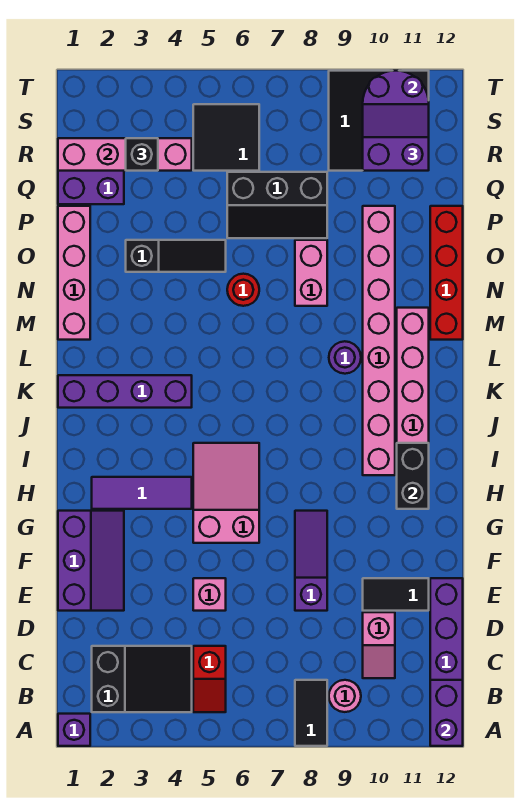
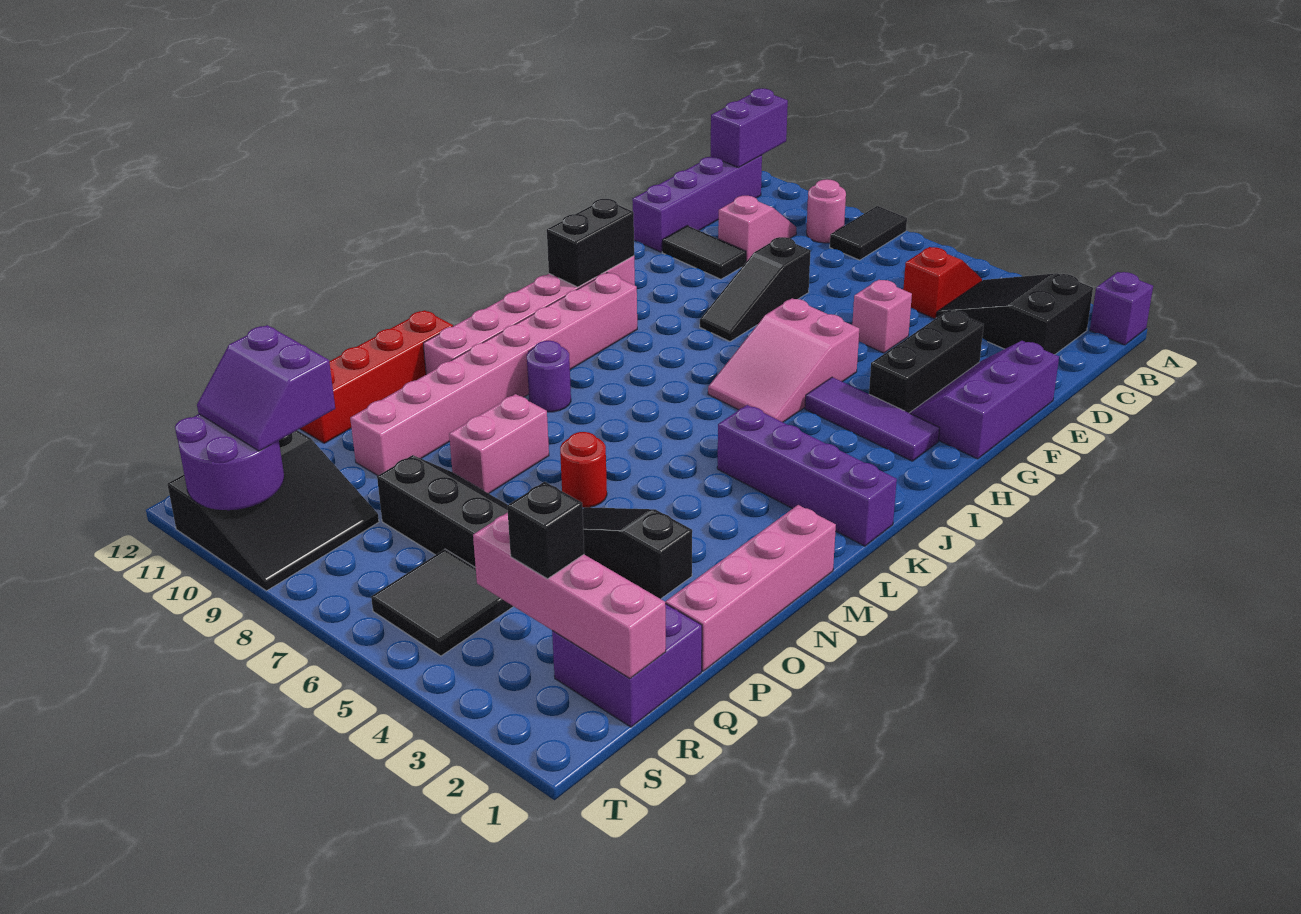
none -> black 1x3 brick [869,310,984,413]
purple 1x3 slope [295,511,327,611] -> black 1x3 slope [700,237,811,341]

